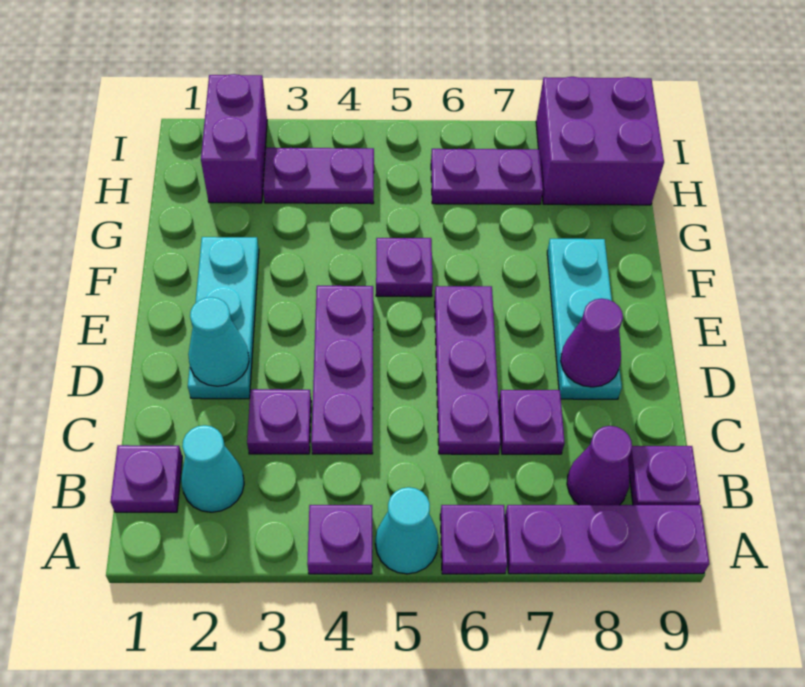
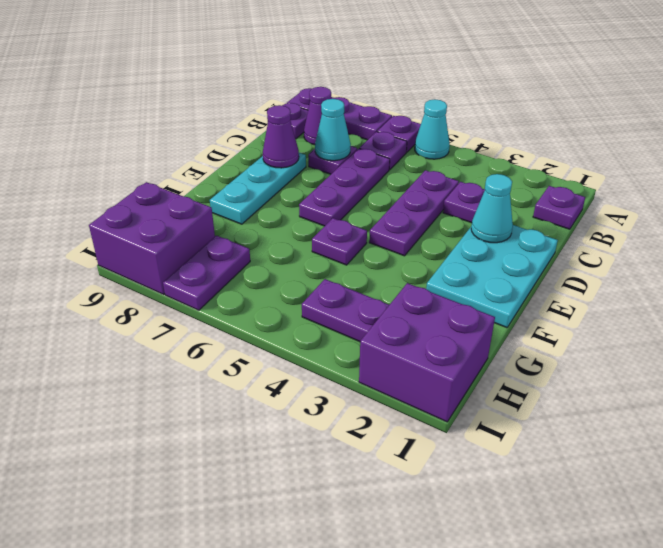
purple 1x1 plate [307,505,372,574] -> purple 1x1 plate moved to [359,132,407,170]
cyan 1x1 cone [181,425,244,512] -> cyan 1x1 cone moved to [315,99,351,161]
cyan 1x3 plate [188,237,259,399] -> cyan 2x3 plate [426,225,558,328]
purple 1x2 brick [201,74,267,203] -> purple 2x2 brick [359,283,495,422]
purple 1x2 plate [431,149,543,204] -> purple 1x2 plate turned to [163,236,250,310]

